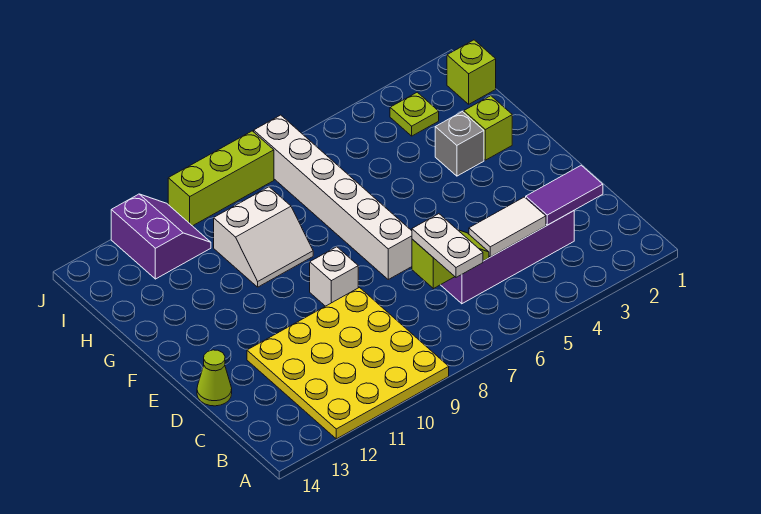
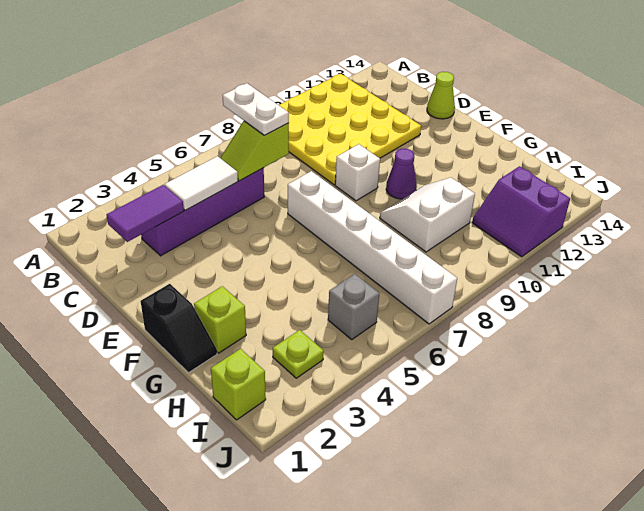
none -> black 1x2 slope [141,284,217,373]
none -> purple 1x1 cone [386,149,417,199]
grey 1x1 brick [435,111,484,176] -> grey 1x1 brick moved to [328,274,379,339]
lime 1x3 brick [168,131,274,226] -> none

